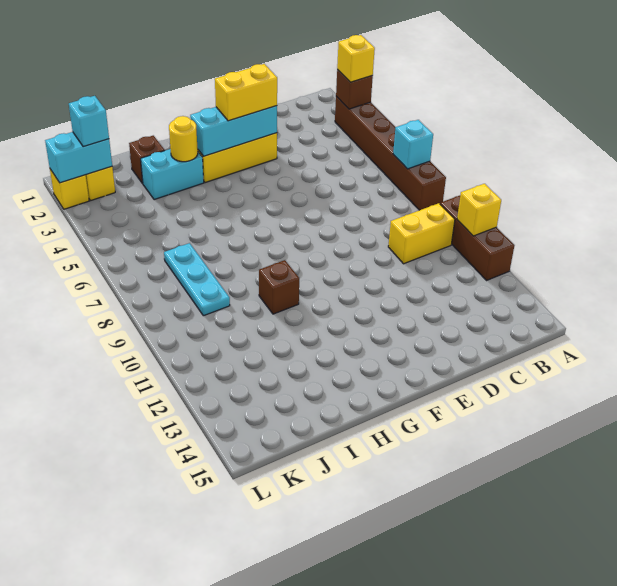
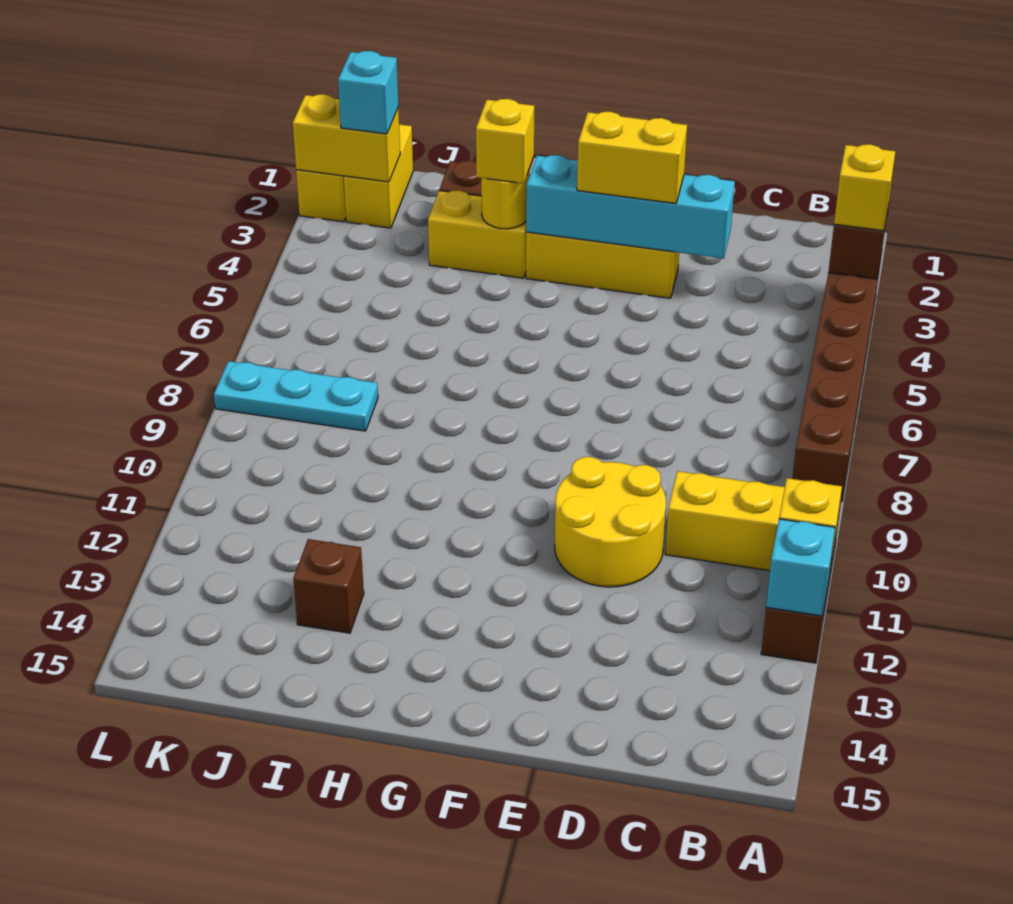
cyan 1x1 brick [393,120,433,169] -> cyan 1x1 brick moved to [766,519,835,616]
none -> yellow 2x2 round brick [555,457,666,587]
cyan 1x3 brick [190,106,277,156] -> cyan 1x4 brick [526,155,735,259]
cyan 1x2 brick [141,149,204,200] -> yellow 1x2 brick [428,191,526,278]
none -> yellow 1x1 brick [476,99,534,184]
brown 1x1 brick [259,260,299,314] -> brown 1x1 brick moved to [293,539,364,633]
cyan 1x3 plate [164,243,230,316] -> cyan 1x3 plate turned to [214,361,378,431]
cyan 1x2 brick [45,132,112,183] -> yellow 1x2 brick [293,94,400,182]

